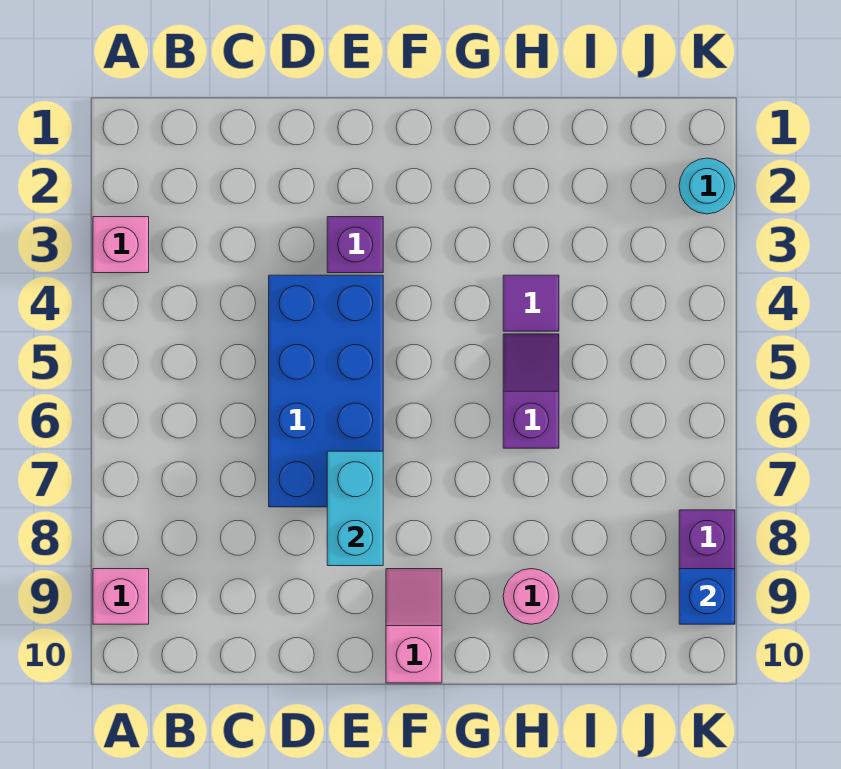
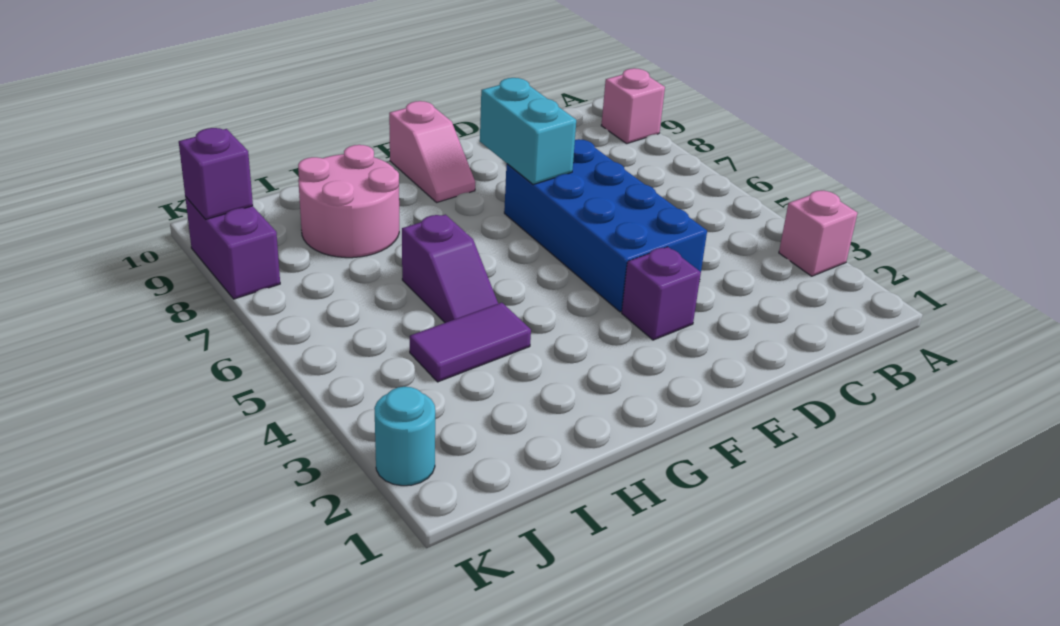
purple 1x1 tile [503,275,559,331] -> purple 1x2 tile [410,303,531,382]
pink 1x1 round brick [503,569,559,624] -> pink 2x2 round brick [298,145,399,258]
blue 1x1 brick [679,569,735,624] -> purple 1x1 brick [179,128,253,219]

